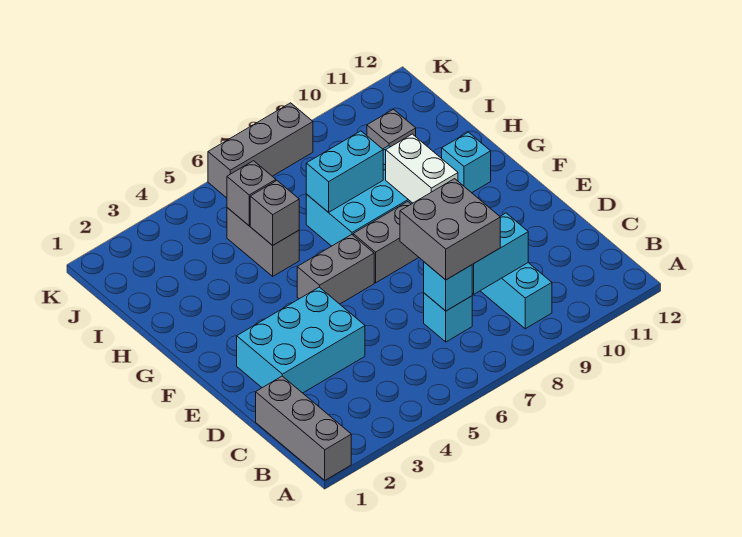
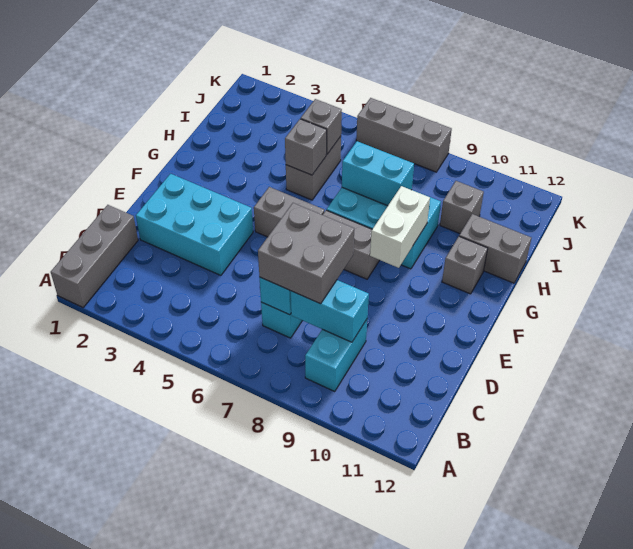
cyan 1x1 brick [442,132,491,193] -> grey 1x1 brick [442,237,488,294]
none -> grey 1x2 brick [459,214,531,283]

